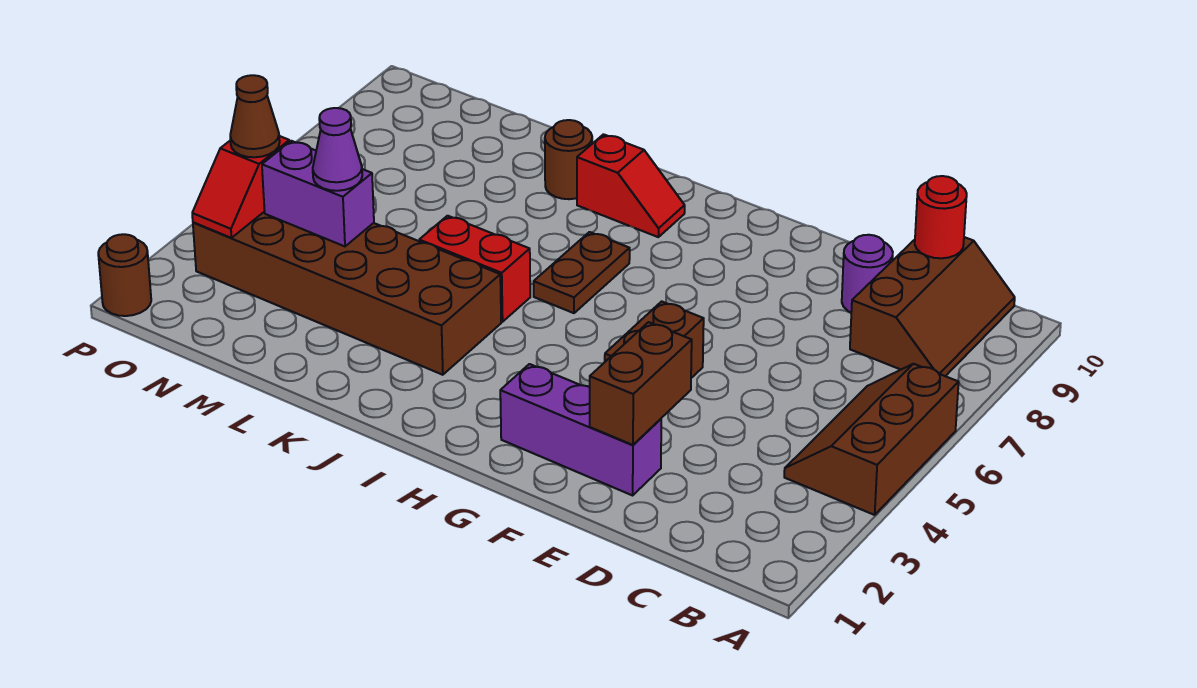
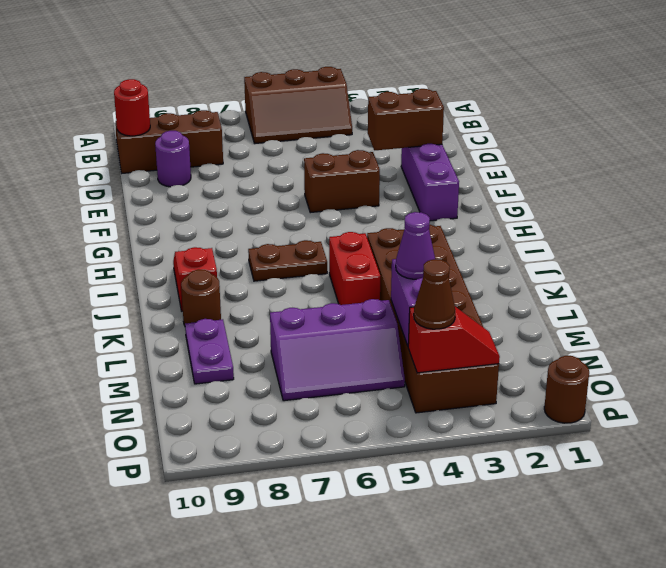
none -> purple 1x2 plate [185,319,234,384]
none -> purple 2x3 slope [270,299,405,401]

